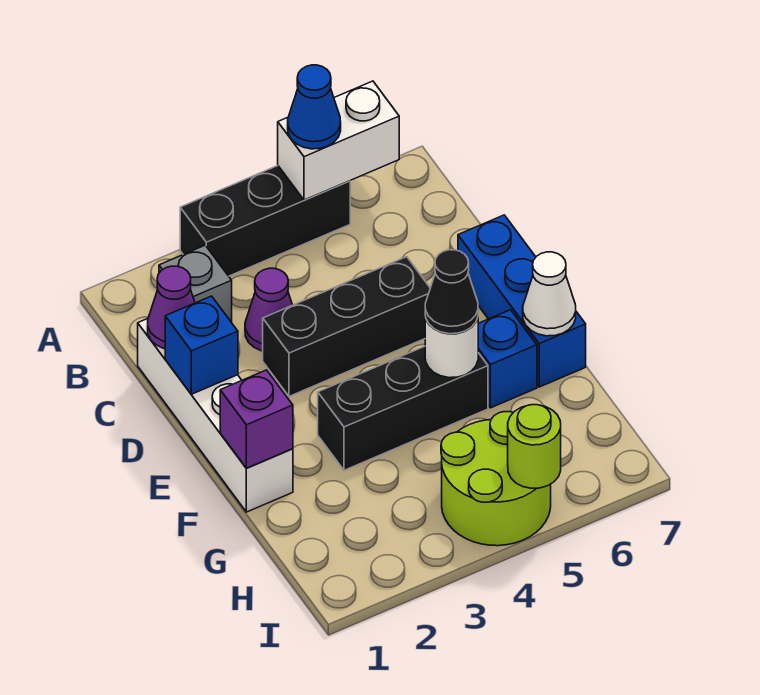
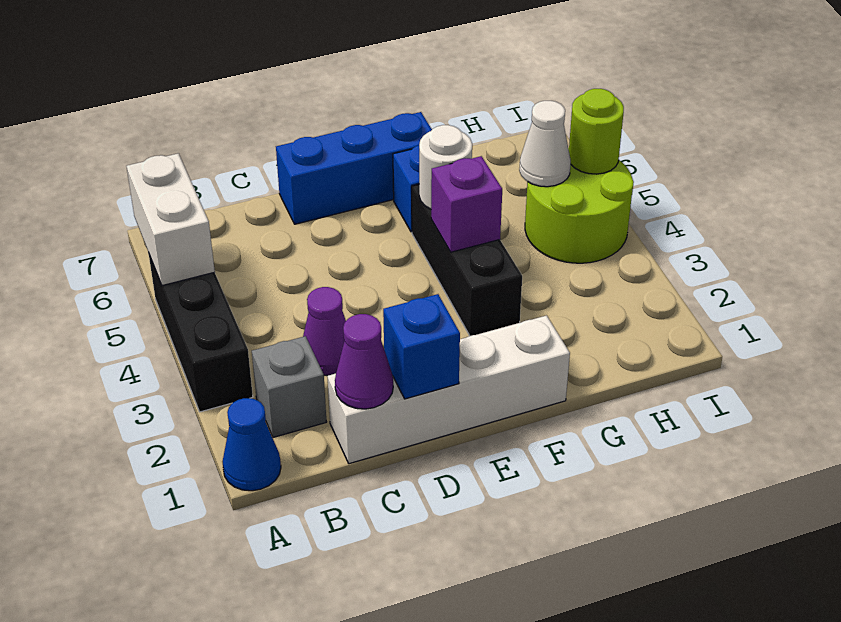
blue 1x1 cone [288,65,341,149] -> blue 1x1 cone moved to [222,398,281,491]
black 1x3 brick [263,257,430,396] -> none
purple 1x1 brick [220,370,293,468] -> purple 1x1 brick moved to [431,156,502,252]
black 1x1 cone [425,250,478,334] -> none
white 1x1 cone [523,252,576,336] -> white 1x1 cone moved to [519,101,571,187]

